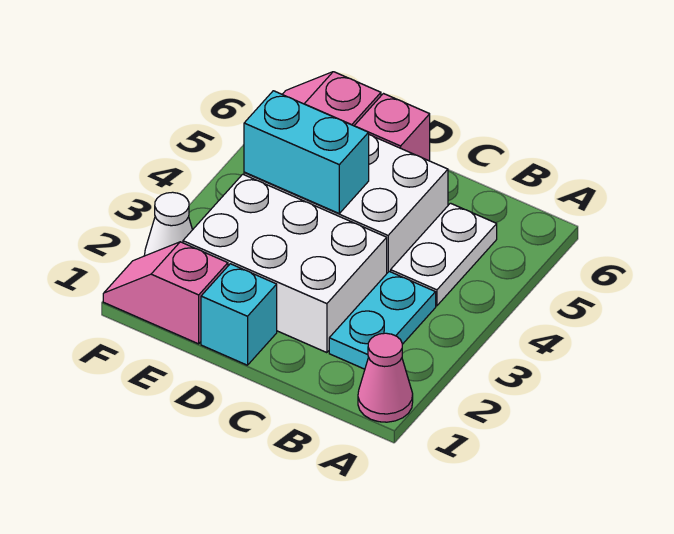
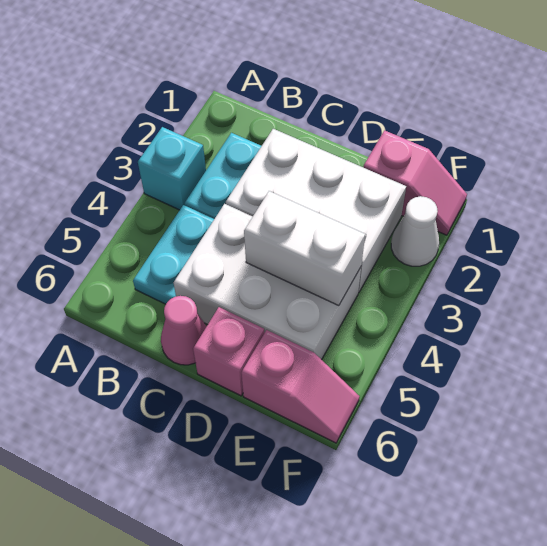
pink 1x1 cone [358,333,413,422] -> pink 1x1 cone moved to [161,296,207,365]
white 1x2 plate [391,203,497,306] -> cyan 1x2 plate [133,205,214,304]
cyan 1x1 brick [201,264,277,365] -> cyan 1x1 brick moved to [138,127,206,210]
cyan 1x2 brick [244,91,369,213] -> white 1x2 brick [244,191,365,306]

